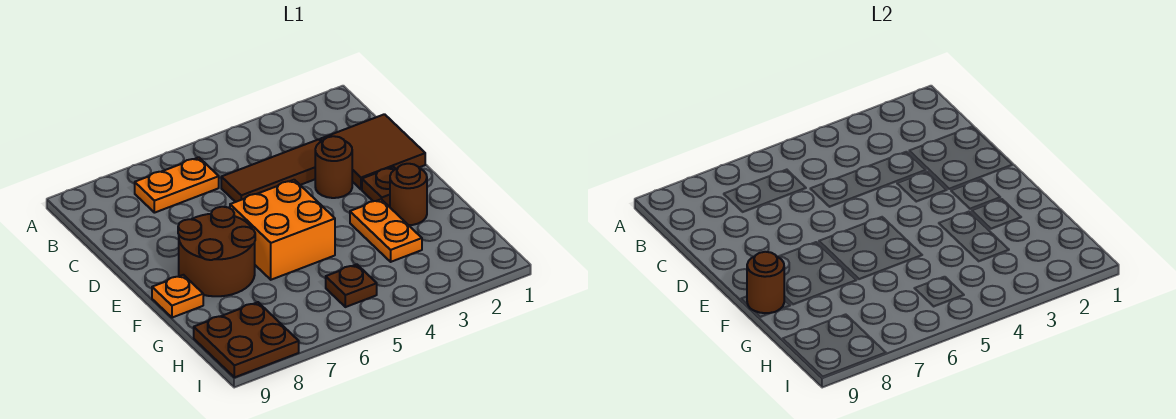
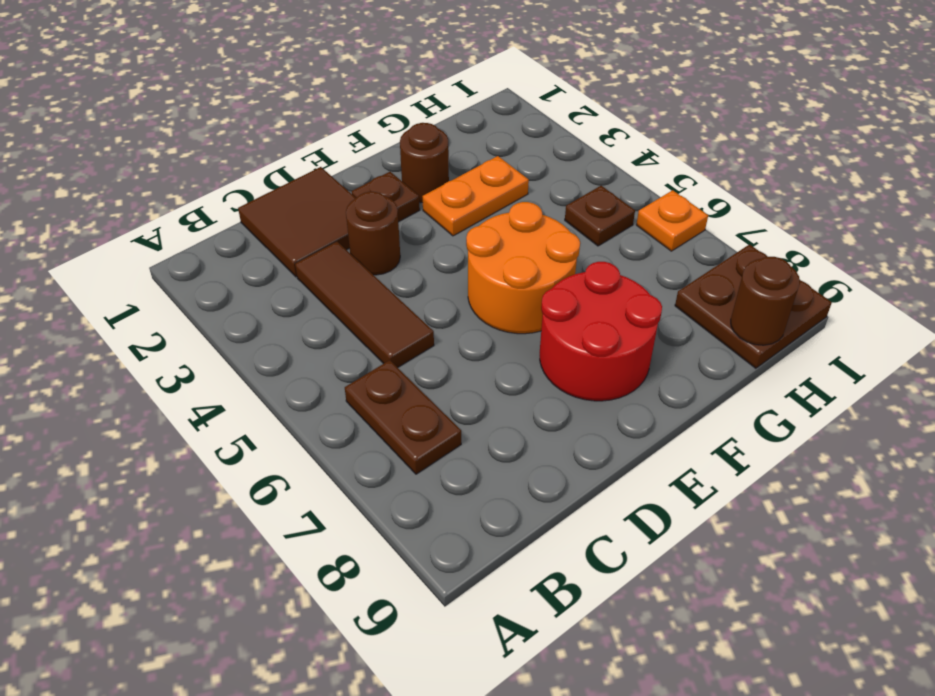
orange 1x2 plate [135,157,219,213] -> brown 1x2 plate [345,360,461,474]
orange 2x2 brick [230,180,335,280] -> orange 2x2 round brick [466,202,580,334]
brown 2x2 round brick [178,207,255,296] -> red 2x2 round brick [540,262,662,401]
orange 1x1 plate [152,275,203,318] -> orange 1x1 plate moved to [636,190,708,251]
brown 1x1 round brick [747,252,784,313] -> brown 1x1 round brick moved to [731,257,800,345]

